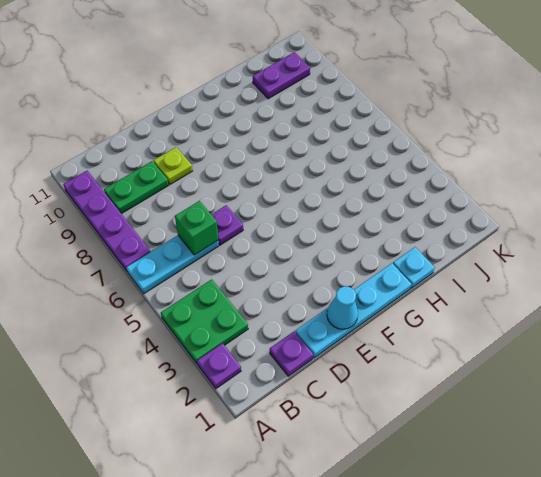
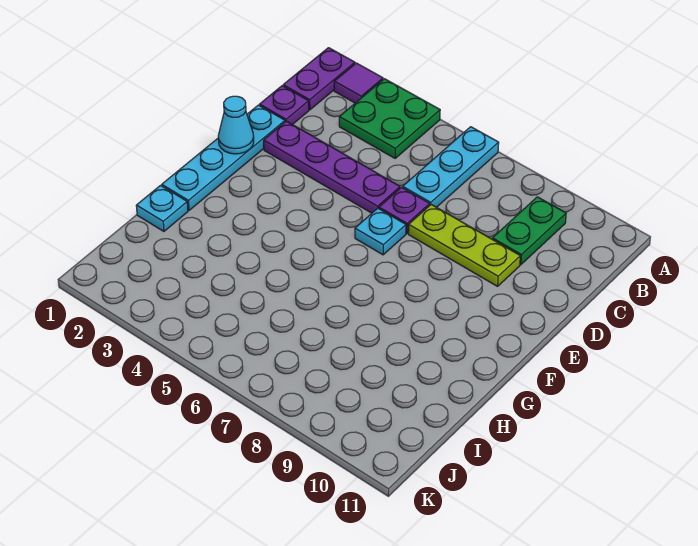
purple 1x1 plate [197,343,241,389] -> purple 1x1 tile [334,63,383,103]
purple 1x4 plate [63,171,150,271] -> purple 1x4 plate moved to [264,121,400,213]
green 1x1 brick [175,201,218,255] -> none
lime 1x1 plate [154,147,192,184] -> lime 1x3 plate [408,205,520,286]
none -> cyan 1x1 plate [355,208,406,255]
purple 1x2 plate [253,52,310,99] -> purple 1x2 plate moved to [283,48,355,110]

